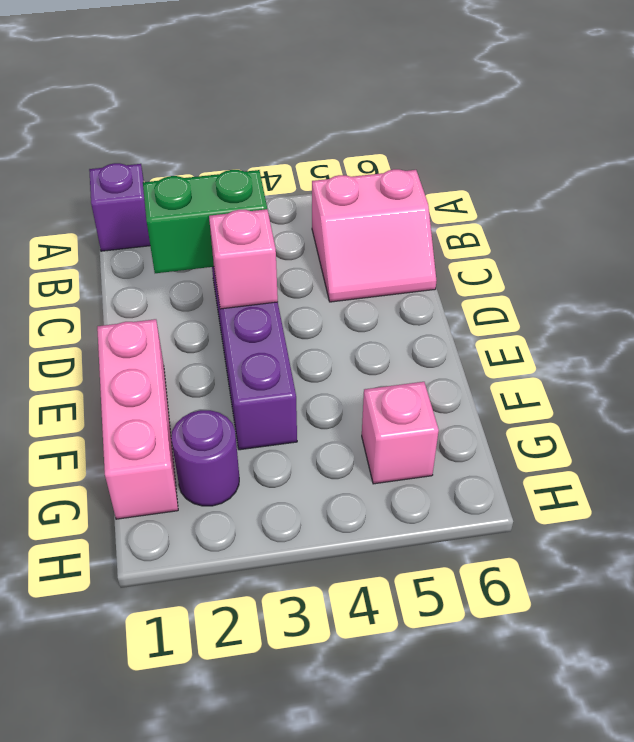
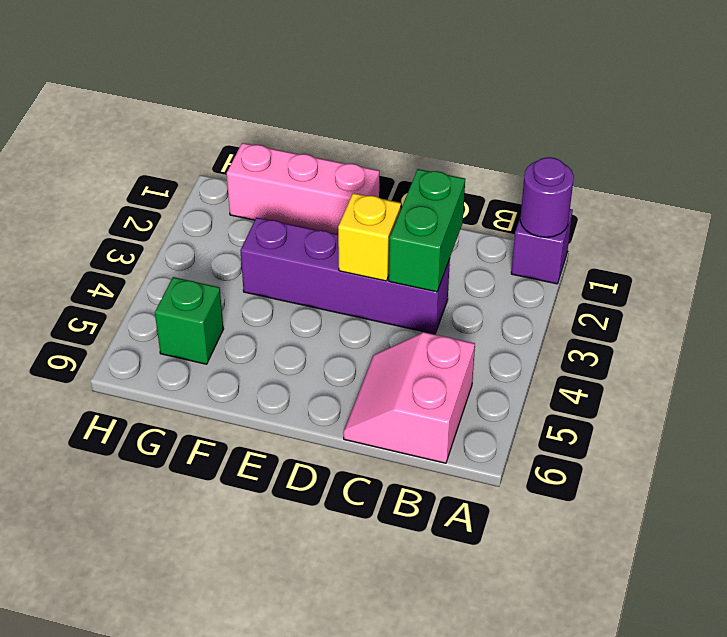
pink 1x1 brick [209,209,278,309] -> yellow 1x1 brick [338,193,401,281]
purple 1x1 round brick [171,410,239,506] -> purple 1x1 round brick moved to [520,157,574,237]
pink 1x1 brick [362,382,439,484] -> green 1x1 brick [155,277,223,364]

